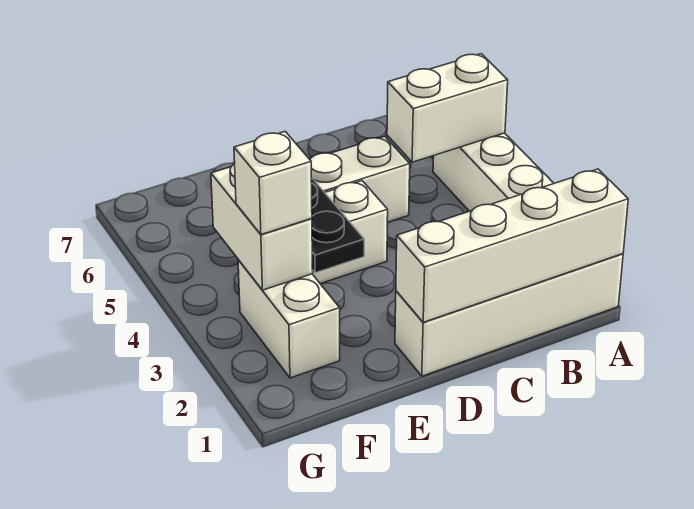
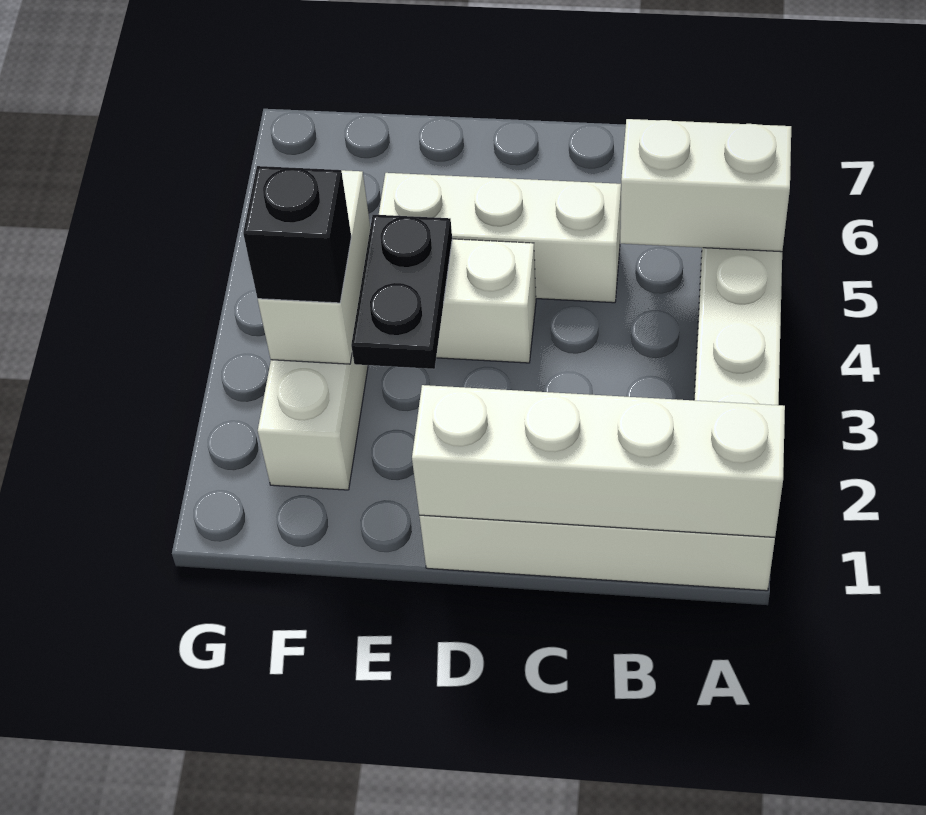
white 1x1 brick [234,132,312,235] -> black 1x1 brick [243,166,351,303]

